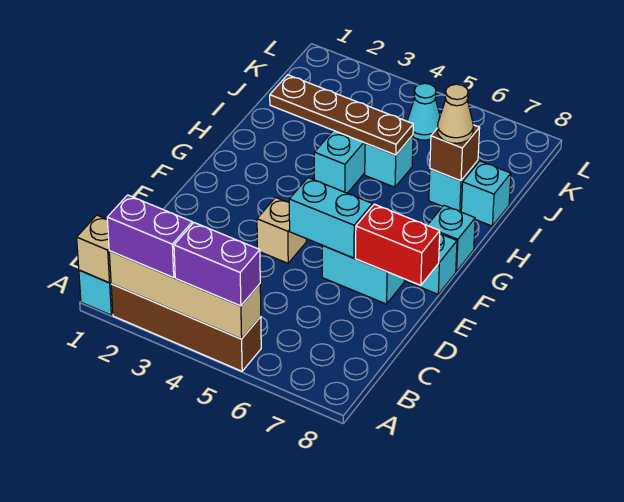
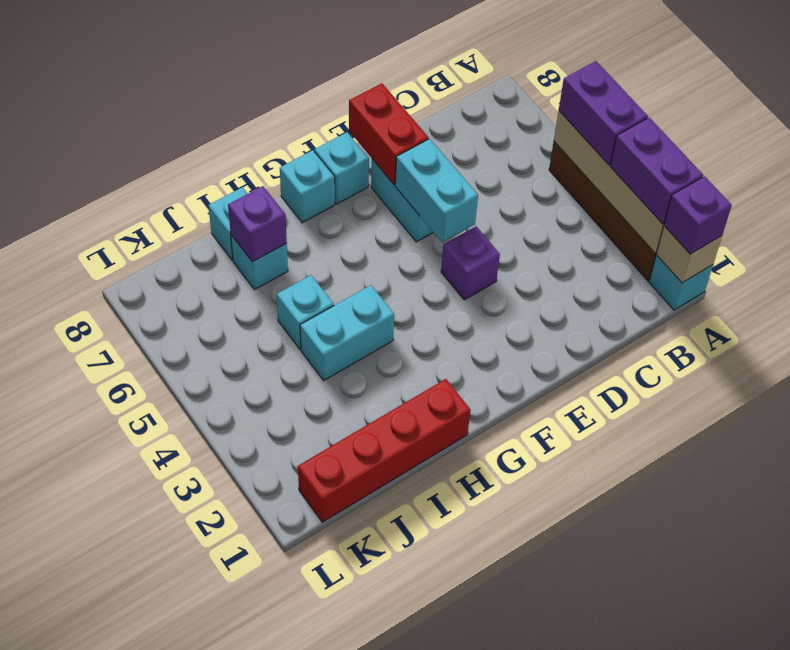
none -> purple 1x1 brick [664,176,732,254]
tan 1x1 brick [257,197,306,263] -> purple 1x1 brick [441,226,500,300]
none -> red 1x4 brick [298,379,471,522]
brown 1x4 plate [270,75,413,155] -> none
brown 1x1 brick [430,125,480,181] -> purple 1x1 brick [228,186,287,262]
tan 1x1 cone [438,84,473,143] -> none
cyan 1x1 cone [407,83,440,140] -> none

